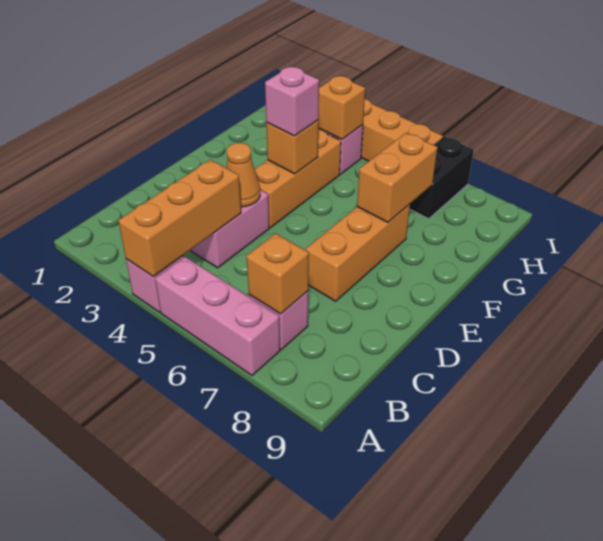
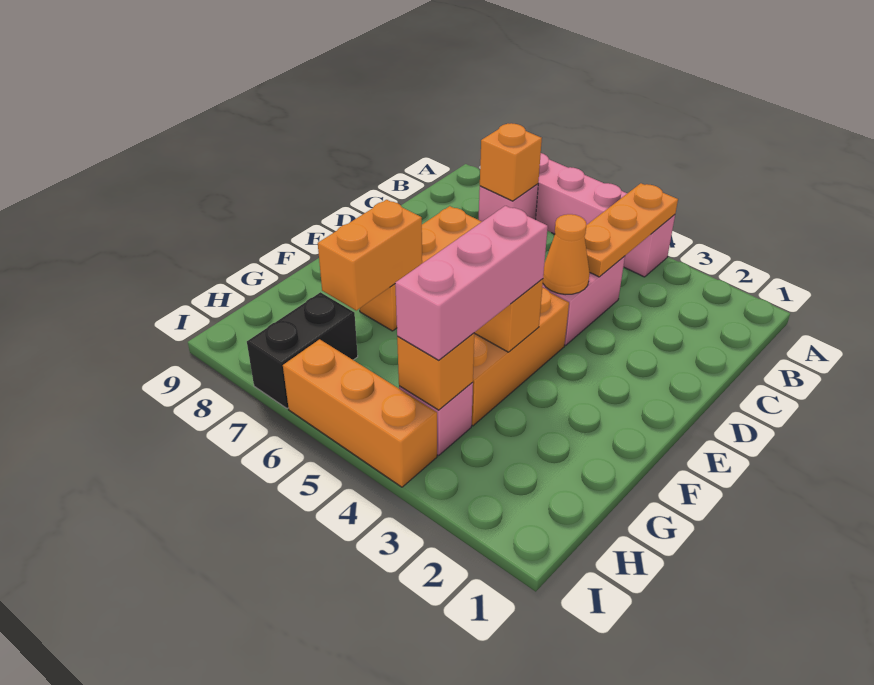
orange 1x3 brick [118,160,241,277] -> orange 1x3 plate [584,183,678,277]
pink 1x1 brick [265,67,319,136] -> pink 1x3 brick [395,206,548,360]

